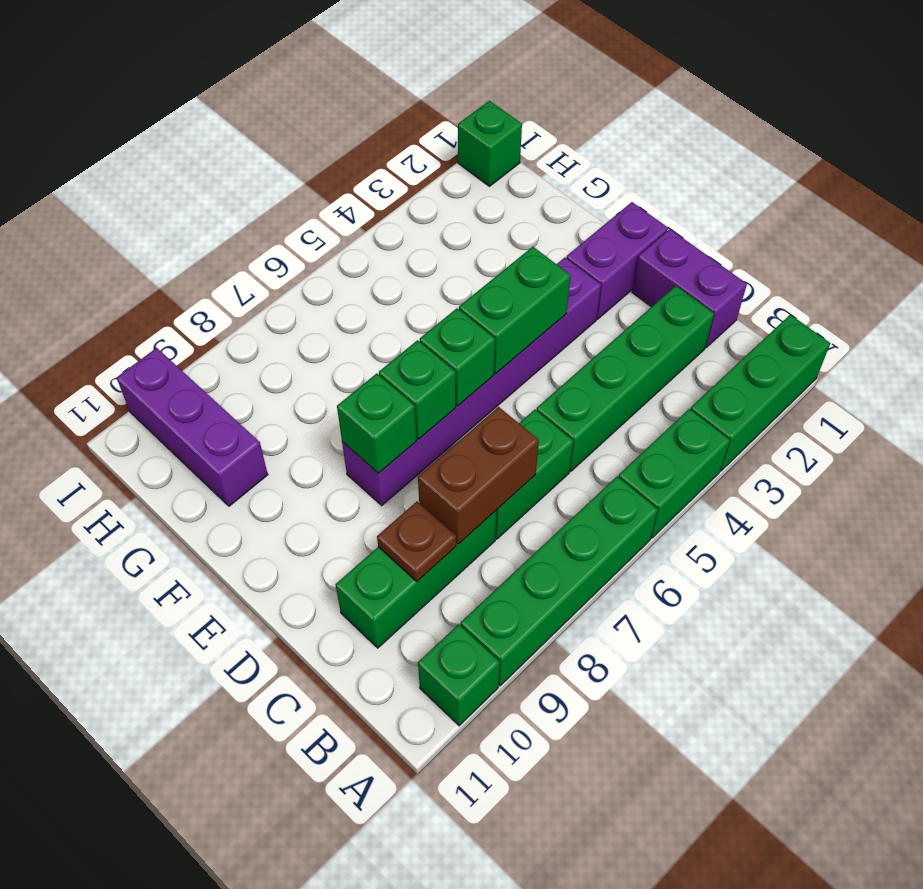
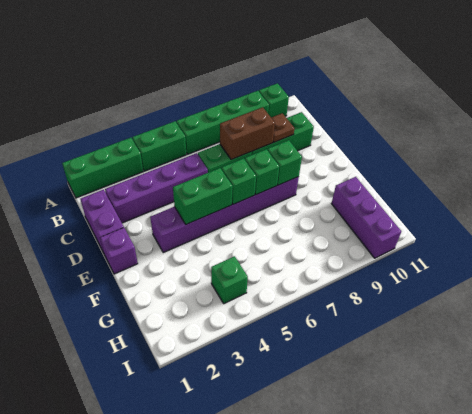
green 1x4 brick [536,286,714,472] -> purple 1x4 brick [105,153,208,223]
purple 1x2 brick [566,202,668,319] -> purple 1x1 brick [100,228,138,274]
green 1x1 brick [458,101,522,186] -> green 1x1 brick moved to [211,256,248,304]

